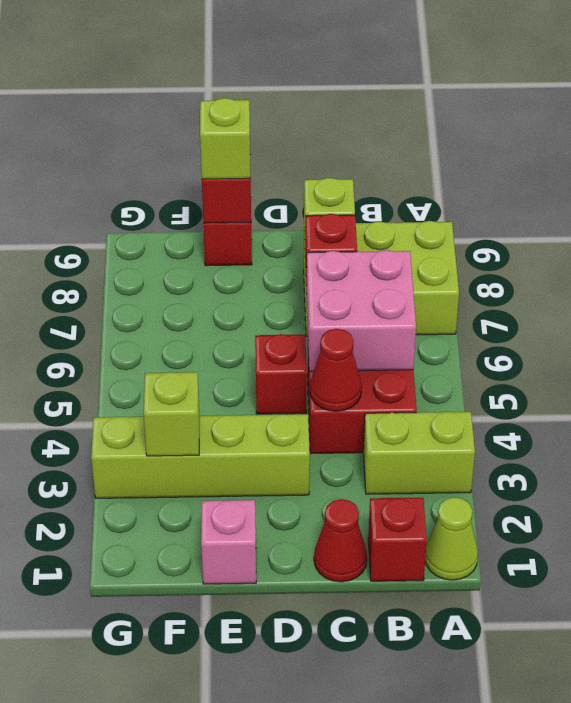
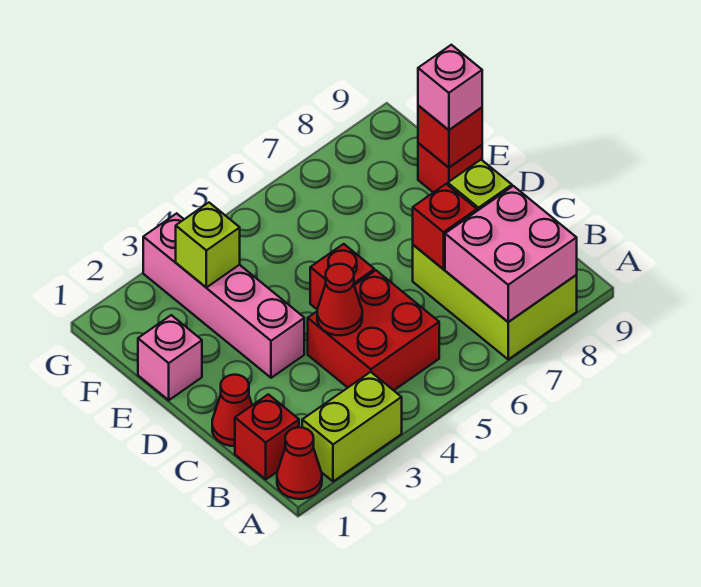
lime 1x1 cone [425,497,478,580] -> red 1x1 cone [277,427,322,499]
lime 1x2 brick [364,412,475,494] -> lime 1x2 brick turned to [302,372,402,482]
pink 2x2 brick [306,250,416,371] -> pink 2x2 brick moved to [445,186,577,322]
lime 1x4 brick [91,414,310,498] -> pink 1x4 brick [143,213,304,378]
lime 1x1 brick [200,98,250,179] -> pink 1x1 brick [418,45,482,130]

